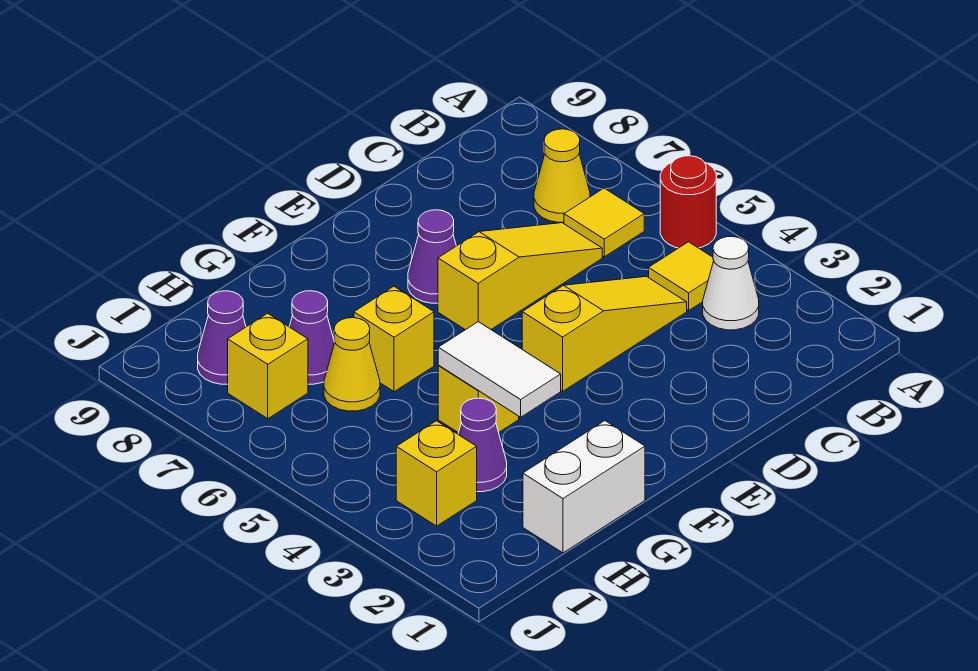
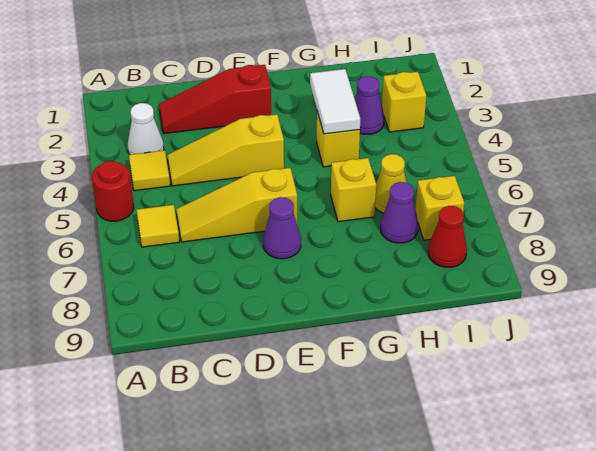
yellow 1x1 cone [534,129,590,222] -> none
none -> red 1x3 slope [159,65,271,134]
white 1x2 brick [523,421,645,553] -> none
purple 1x1 cone [198,291,246,384] -> red 1x1 cone [428,206,467,267]

